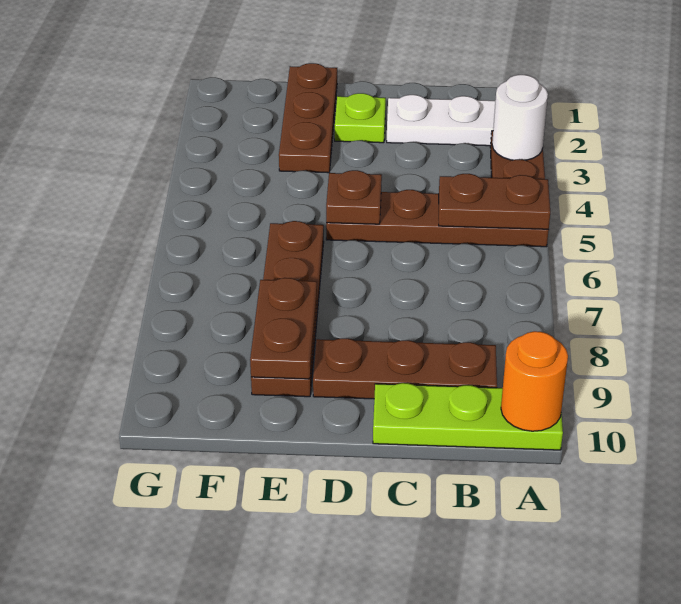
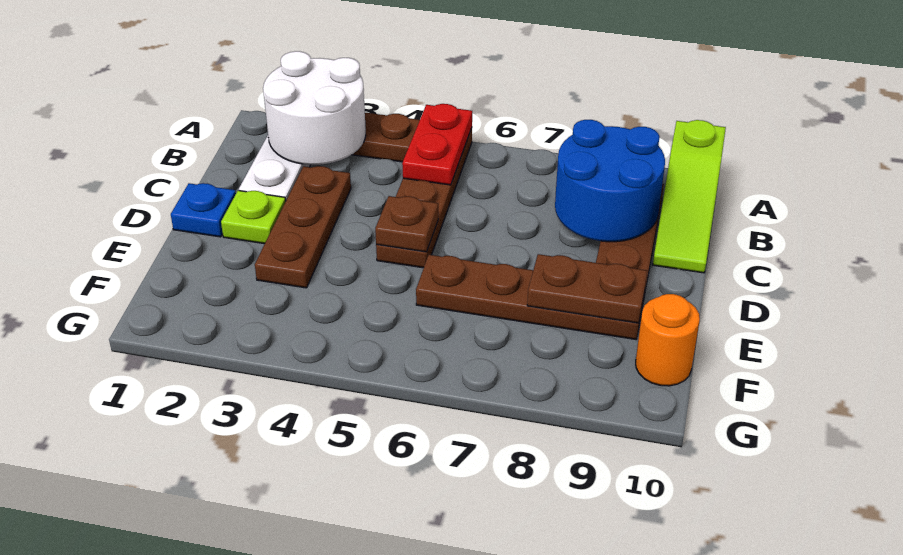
white 1x1 round brick [492,75,548,160] -> white 2x2 round brick [263,51,366,165]
brown 1x2 plate [439,174,550,229] -> red 1x2 plate [402,104,472,185]
lime 1x3 plate [373,383,563,450] -> lime 1x3 slope [653,120,726,273]
orange 1x1 round brick [501,331,568,431] -> orange 1x1 round brick moved to [636,294,700,386]
none -> blue 2x2 round brick [555,120,665,242]
none -> blue 1x1 plate [171,183,236,237]
brown 1x3 plate [279,63,337,173] -> brown 1x3 plate turned to [255,166,351,288]

